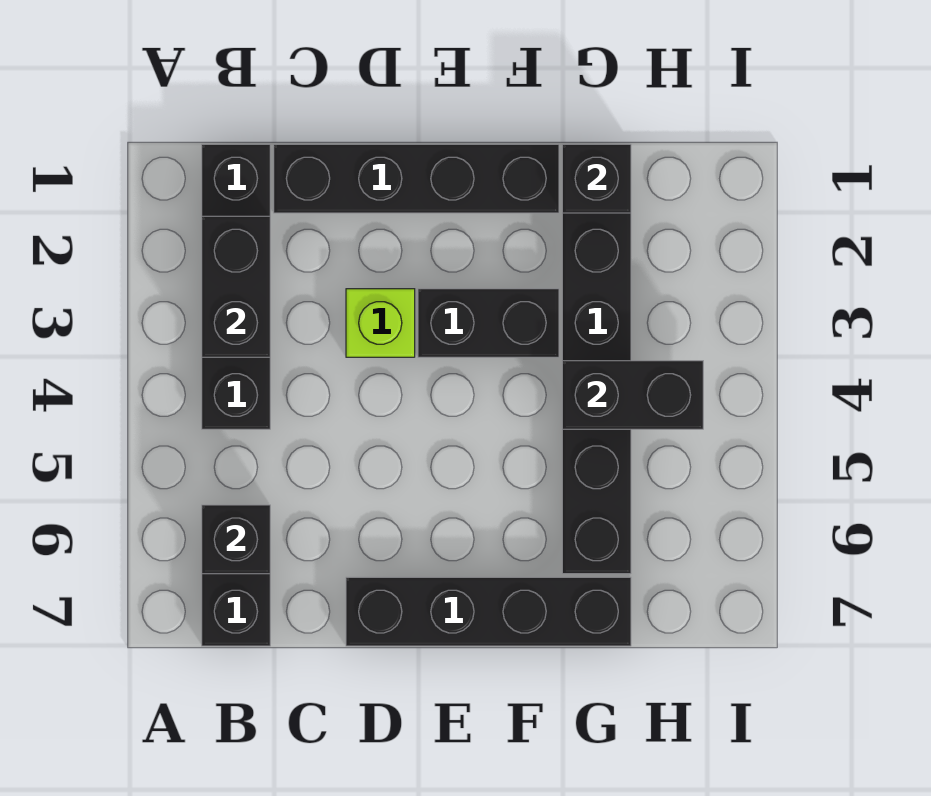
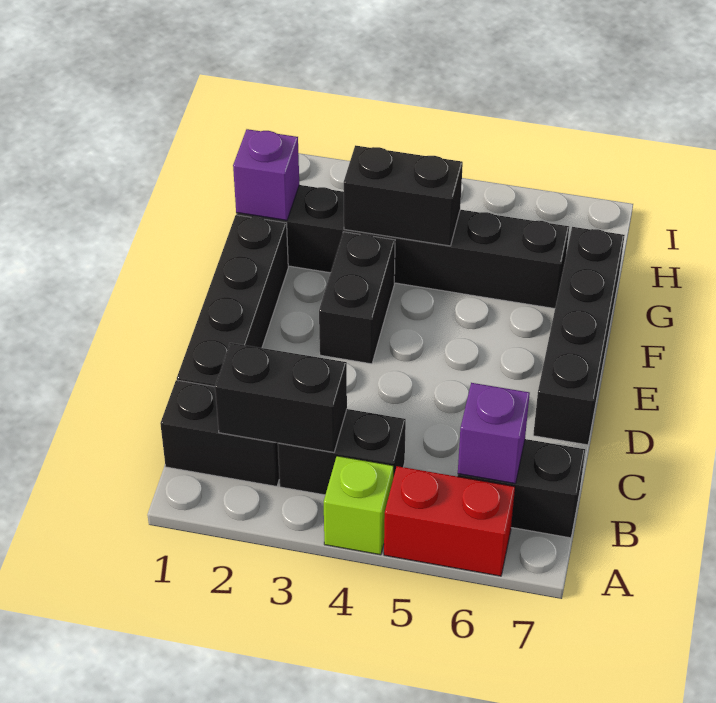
none -> red 1x2 brick [384,466,515,576]
black 1x1 brick [202,505,270,574] -> purple 1x1 brick [458,383,530,484]
lime 1x1 brick [346,289,415,357] -> lime 1x1 brick moved to [324,456,394,555]
black 1x1 brick [562,144,631,213] -> purple 1x1 brick [233,129,299,220]
black 1x2 brick [562,361,703,429] -> black 1x2 brick turned to [344,145,463,246]

